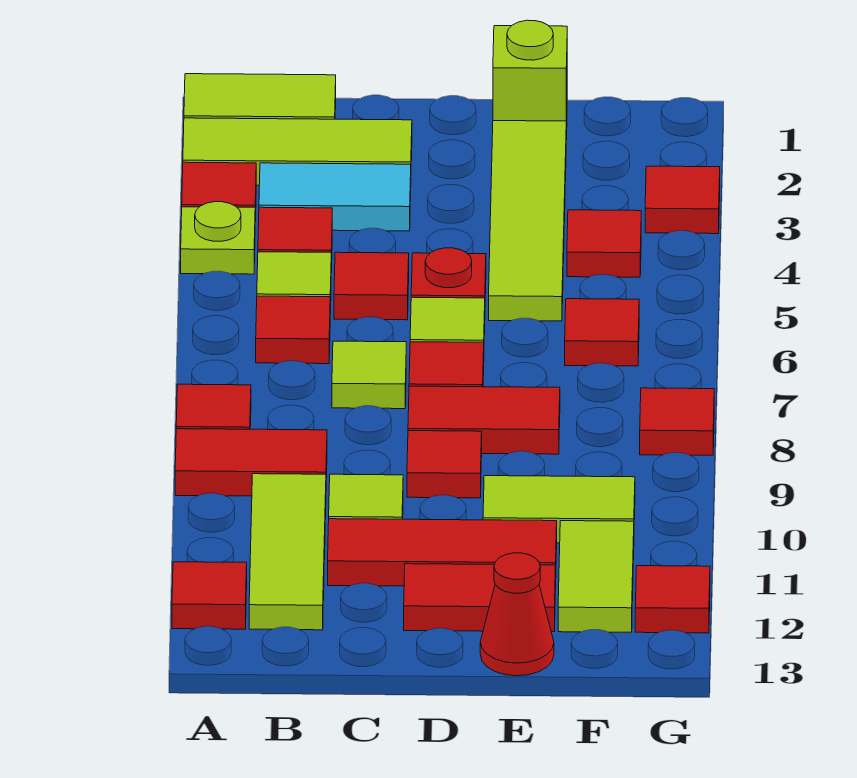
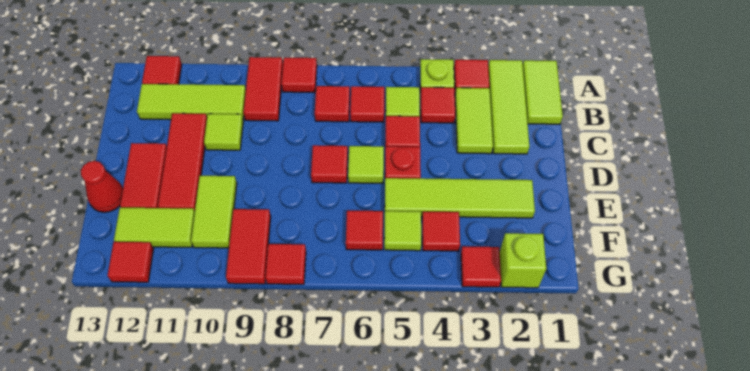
cyan 1x2 tile [259,163,411,231] -> lime 1x2 tile [455,88,493,154]
lime 1x1 tile [332,341,406,409] -> lime 1x1 tile moved to [384,211,421,251]
red 1x2 tile [408,386,560,454] -> red 1x2 tile moved to [226,209,271,284]
red 1x1 tile [407,431,482,498] -> red 1x1 tile moved to [315,86,350,122]
lime 1x1 brick [493,20,567,140] -> lime 1x1 brick moved to [499,233,546,288]

